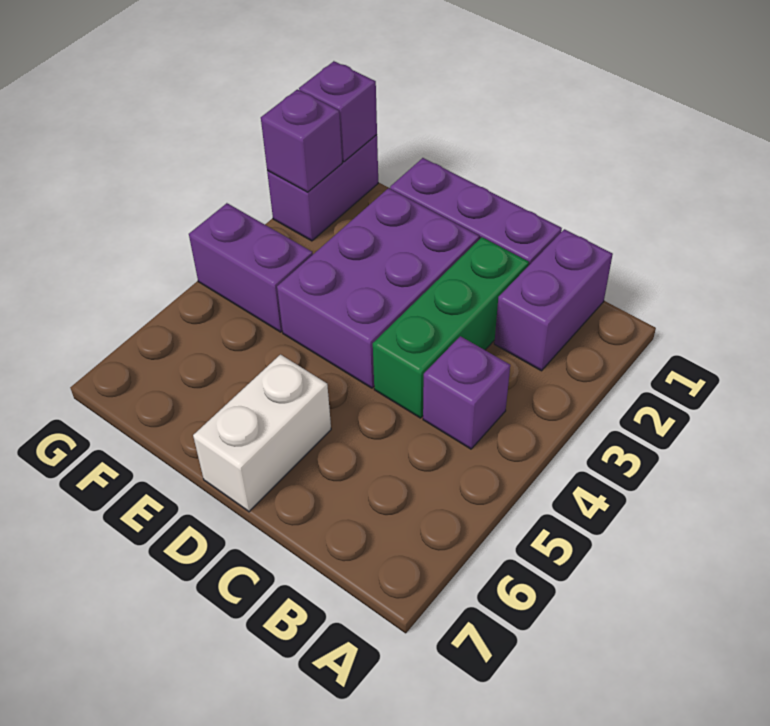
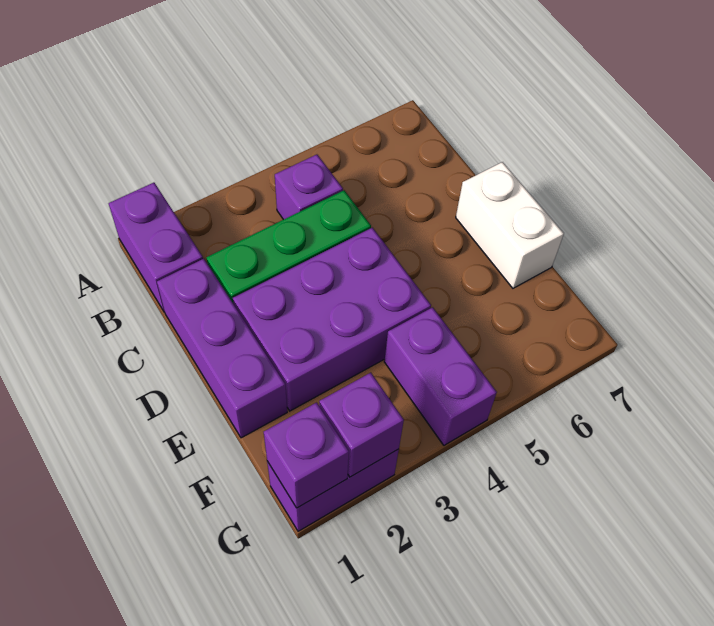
purple 1x2 brick [494,229,613,371] -> purple 1x2 brick turned to [109,183,203,312]
white 1x2 brick [193,355,331,512] -> white 1x2 brick turned to [456,162,564,288]

